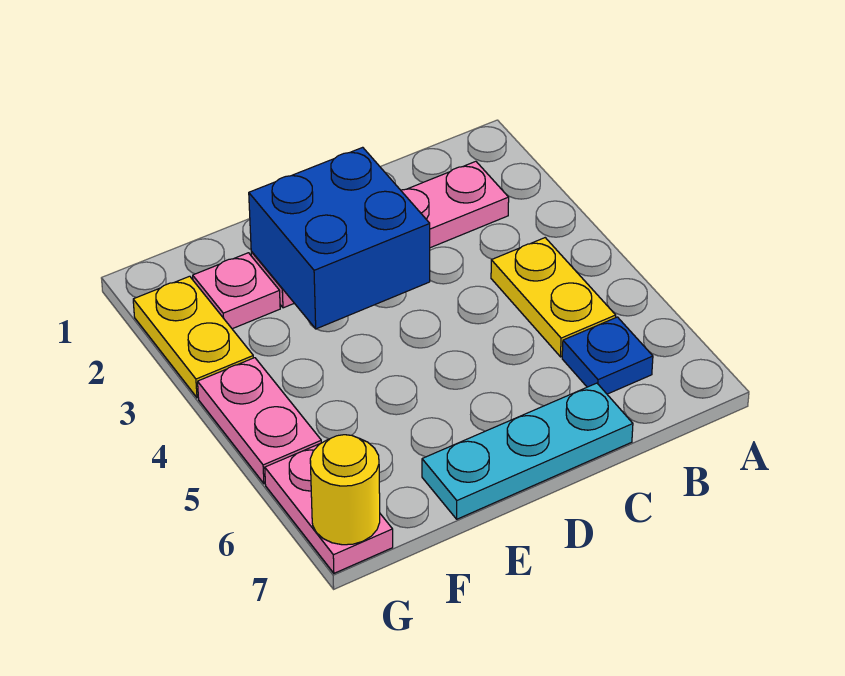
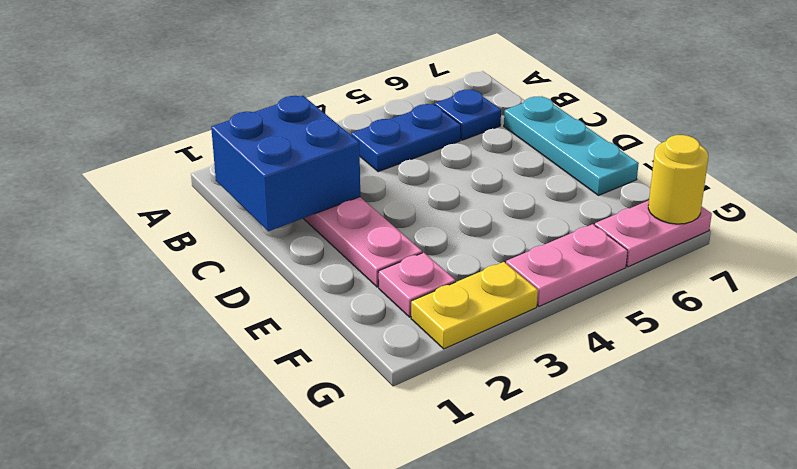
yellow 1x2 plate [491,238,616,357] -> blue 1x2 plate [351,104,461,172]
blue 2x2 brick [249,147,430,329] -> blue 2x2 brick moved to [211,96,360,231]

